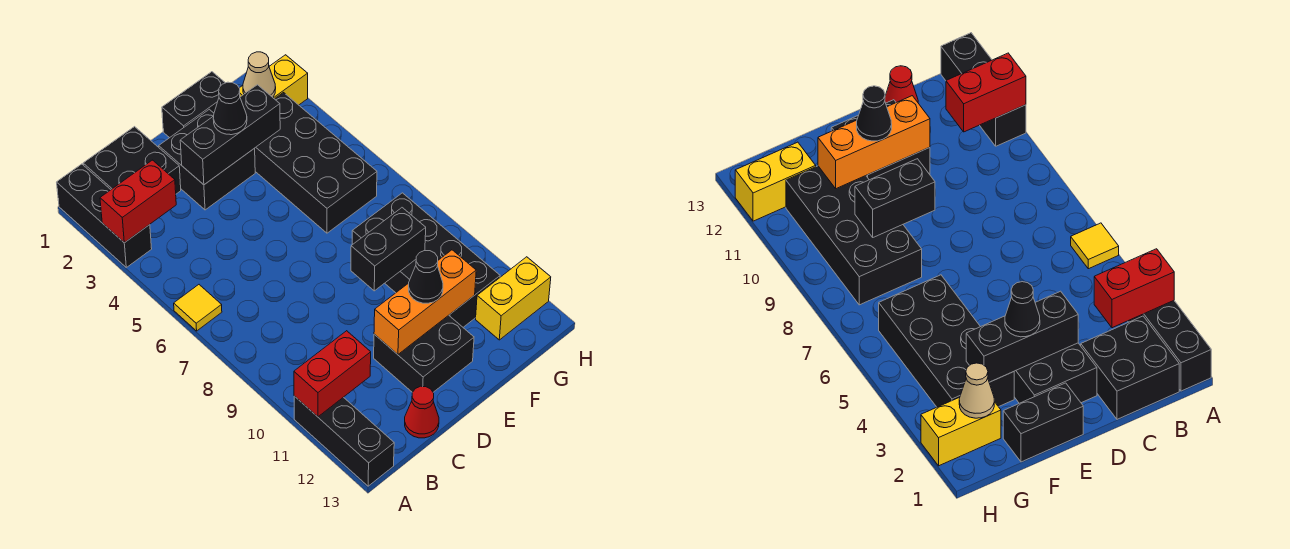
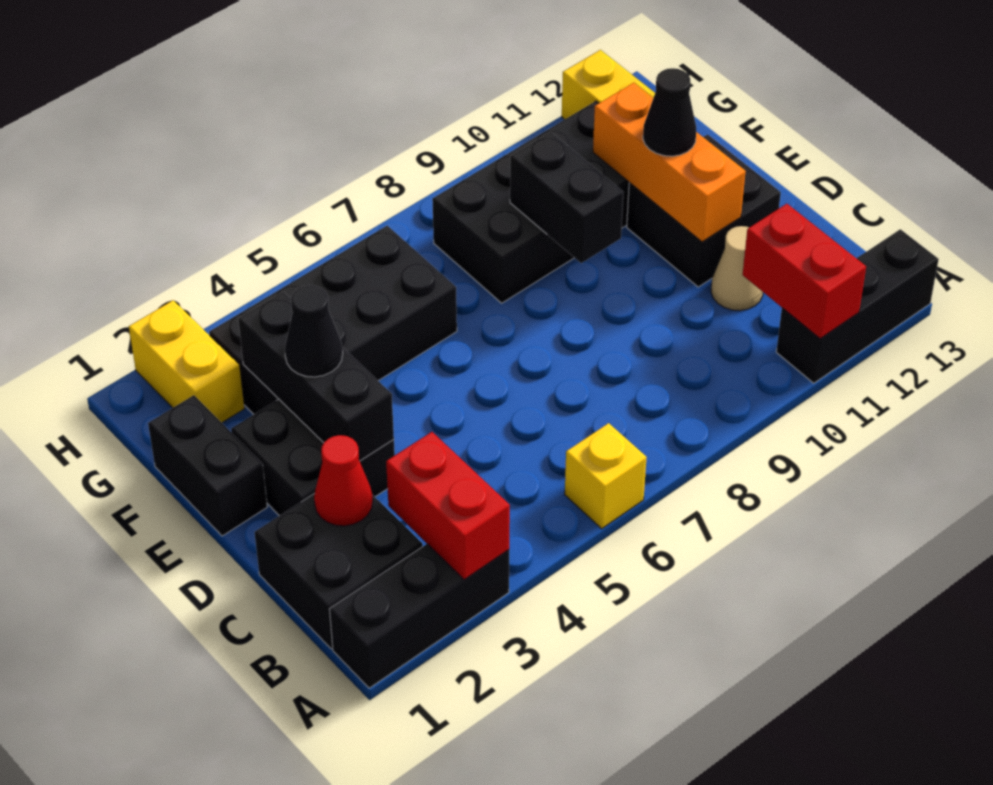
yellow 1x1 tile [174,285,222,331] -> yellow 1x1 brick [565,423,647,529]
red 1x1 cone [405,386,439,438] -> red 1x1 cone moved to [314,435,373,526]
tan 1x1 cone [243,52,276,97] -> tan 1x1 cone moved to [711,226,763,311]

